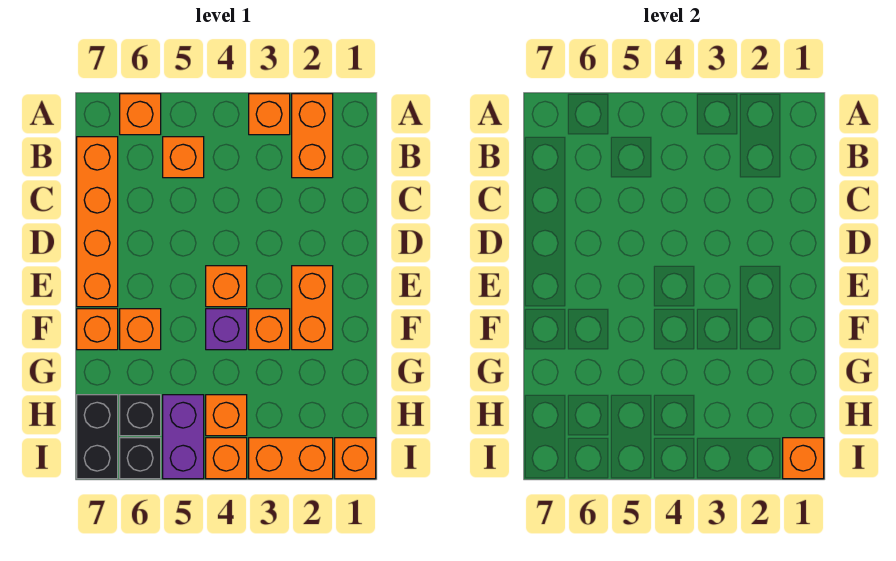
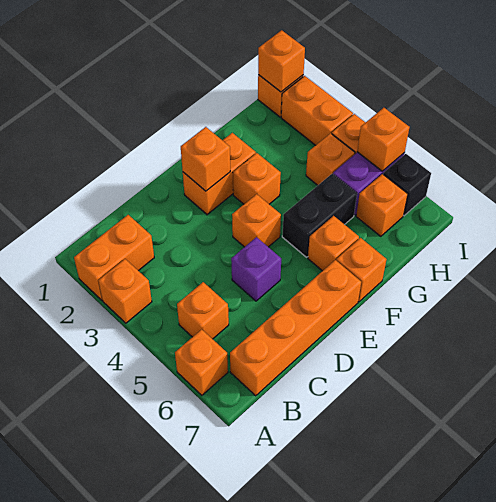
none -> orange 1x1 brick [181,127,230,191]
purple 1x1 brick [206,309,247,350] -> purple 1x1 brick moved to [231,237,281,301]
black 1x1 brick [120,395,161,436] -> orange 1x1 brick [356,174,408,236]
black 1x2 brick [77,395,118,479] -> black 1x2 brick moved to [282,174,357,257]
none -> orange 1x1 brick [357,108,410,171]

